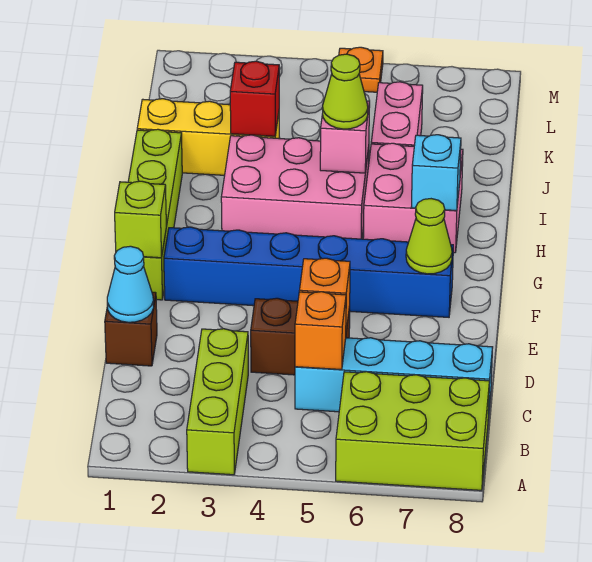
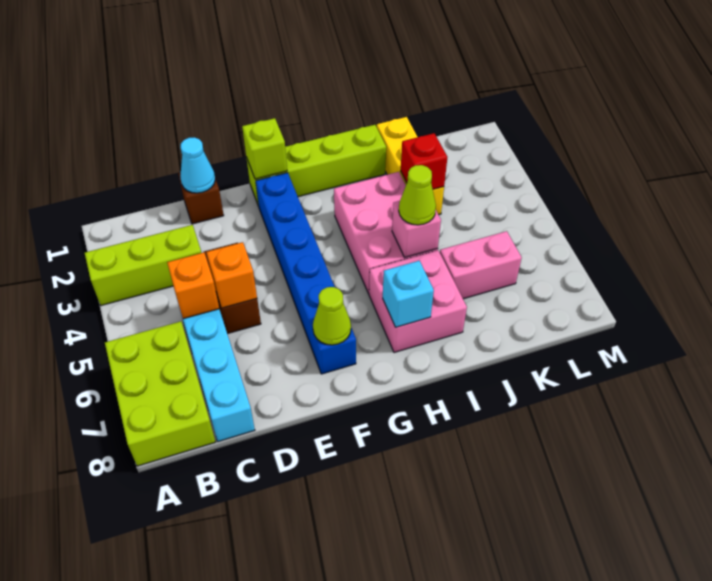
orange 1x1 plate [339,47,383,92] -> none

